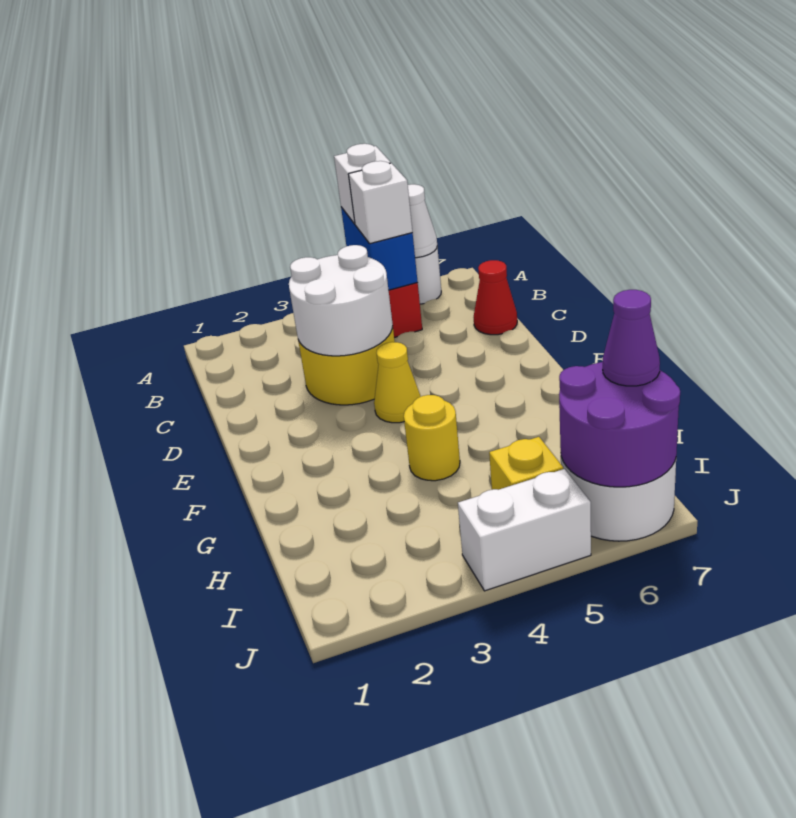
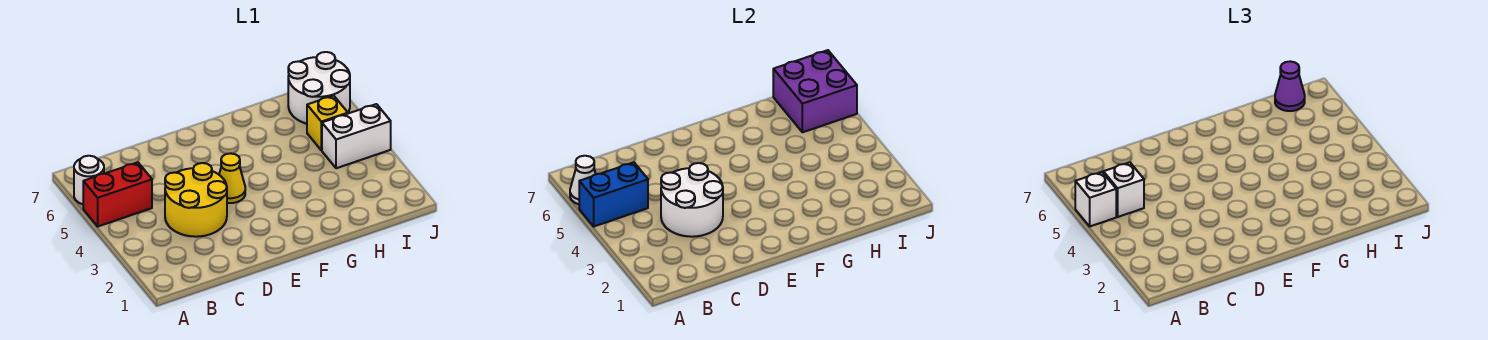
red 1x1 cone [474,260,517,335] -> none
yellow 1x1 round brick [404,395,460,481] -> none
purple 2x2 round brick [559,362,680,487] -> purple 2x2 brick [773,50,857,132]
white 1x2 brick [458,469,591,591] -> white 1x2 brick turned to [322,104,391,168]

